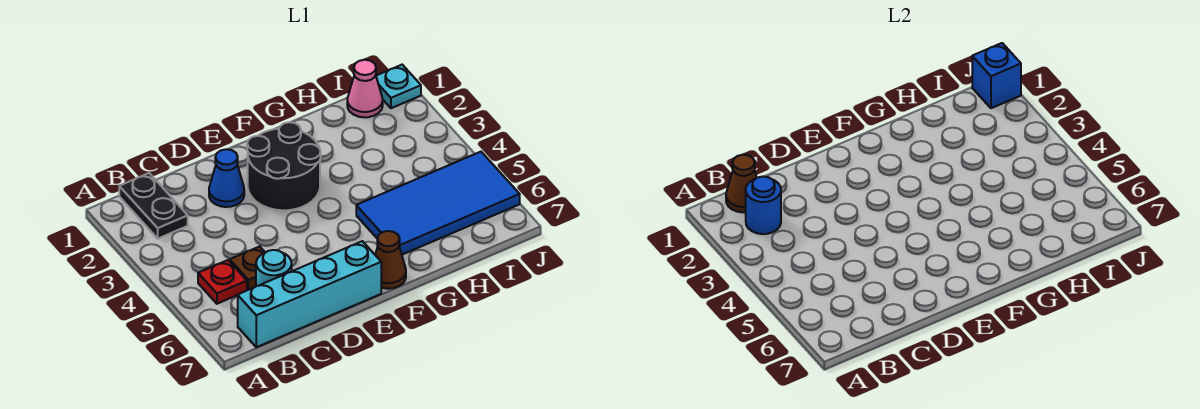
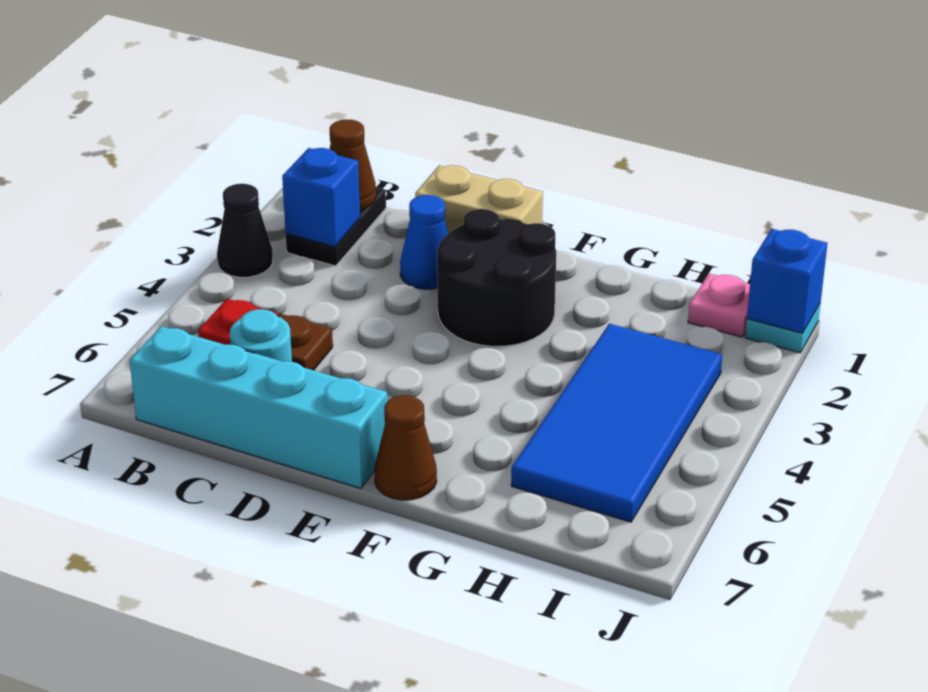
none -> black 1x1 cone [217,184,273,277]
blue 1x1 round brick [746,176,781,234] -> blue 1x1 brick [282,148,360,247]
none -> tan 1x2 brick [415,165,543,233]
blue 2x4 tile [356,152,520,255] -> blue 2x4 tile turned to [511,324,722,522]
pink 1x1 cone [347,60,383,117] -> pink 1x1 plate [688,273,750,337]

